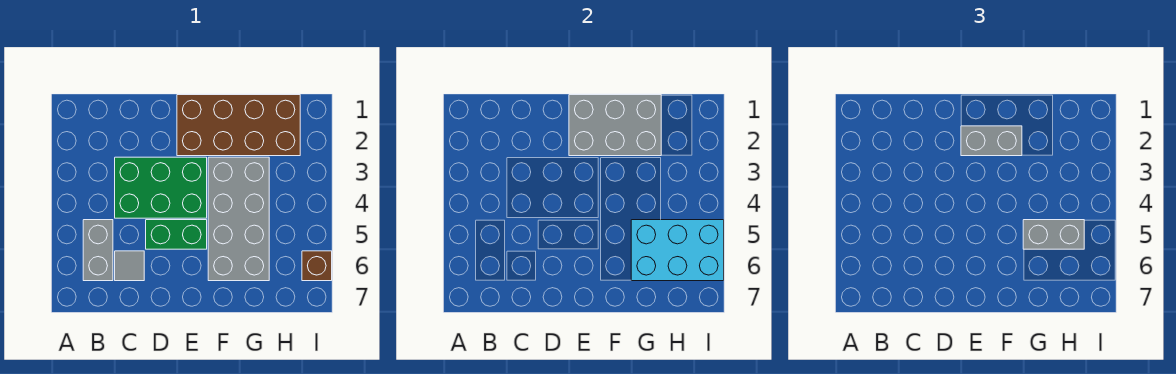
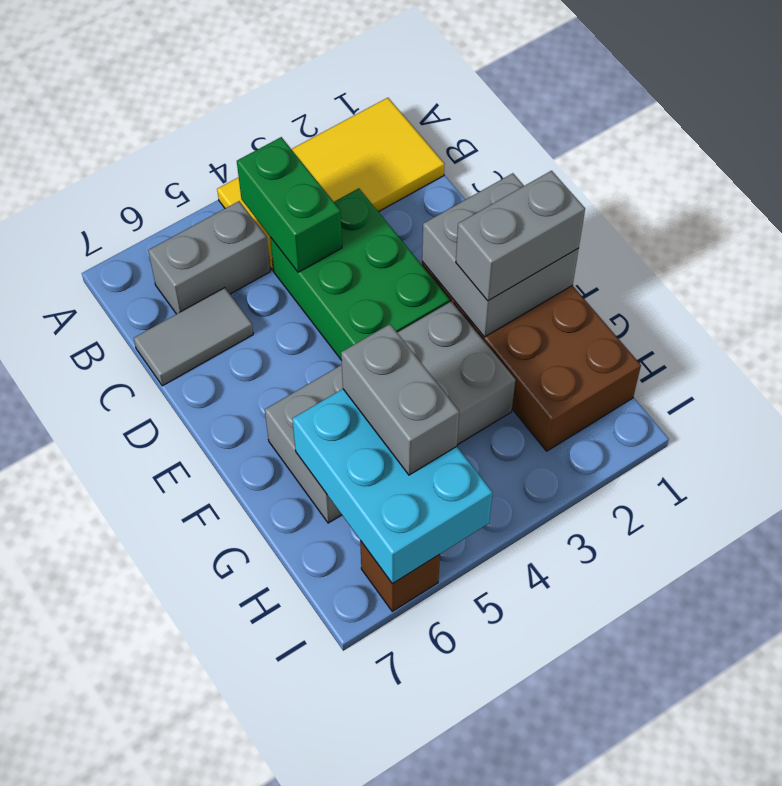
none -> yellow 2x4 tile [217,98,444,270]
grey 1x1 tile [115,251,144,281] -> grey 1x2 tile [134,288,253,386]
green 1x2 brick [146,220,207,249] -> green 1x2 brick moved to [237,137,342,272]
grey 2x3 brick [569,95,661,156] -> grey 2x2 brick [422,173,579,337]
grey 1x2 brick [961,126,1022,156] -> grey 1x2 brick turned to [456,171,585,301]

